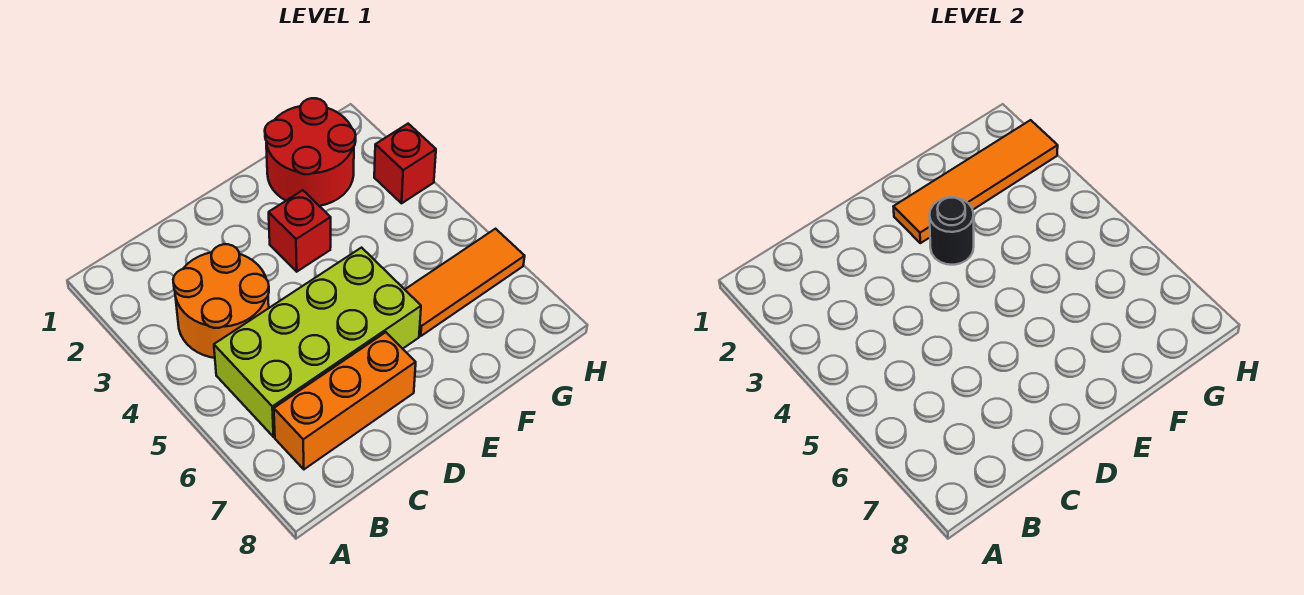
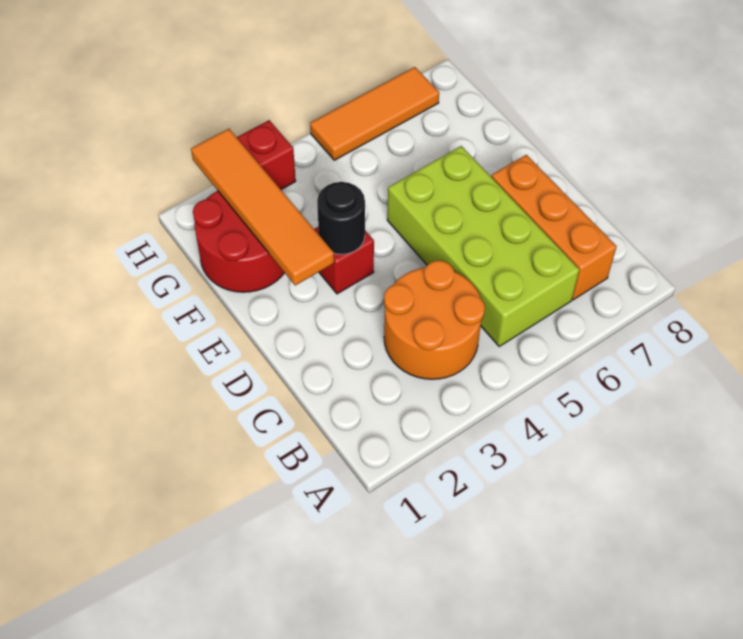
orange 1x3 tile [405,229,525,336] -> orange 1x3 tile turned to [310,67,439,160]

